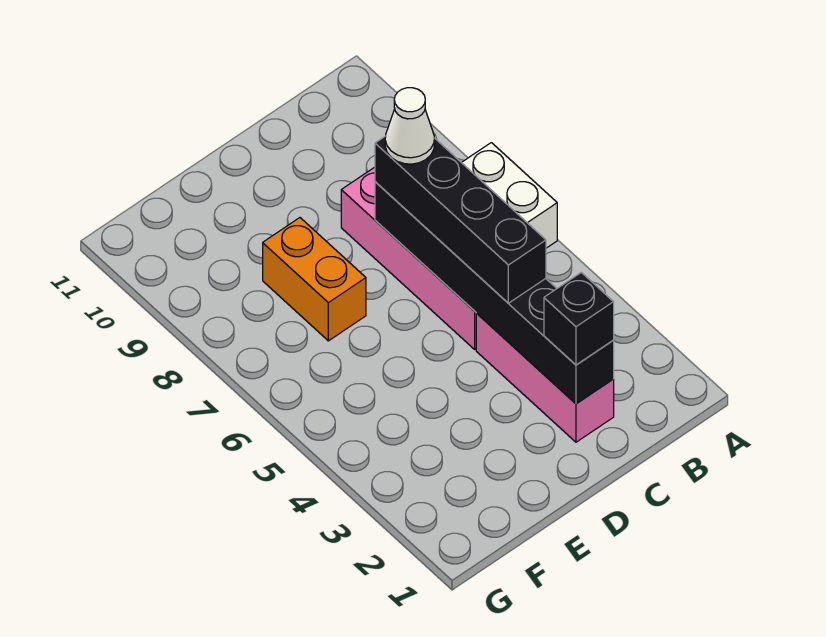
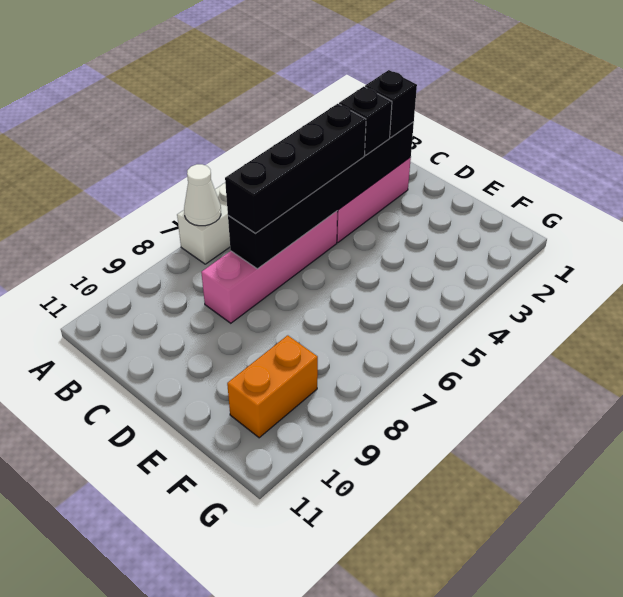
none -> black 1x1 brick [339,87,392,155]
white 1x1 cone [385,88,434,164] -> white 1x1 cone moved to [184,164,221,226]
orange 1x2 brick [263,218,366,341] -> orange 1x2 brick moved to [227,335,318,438]

